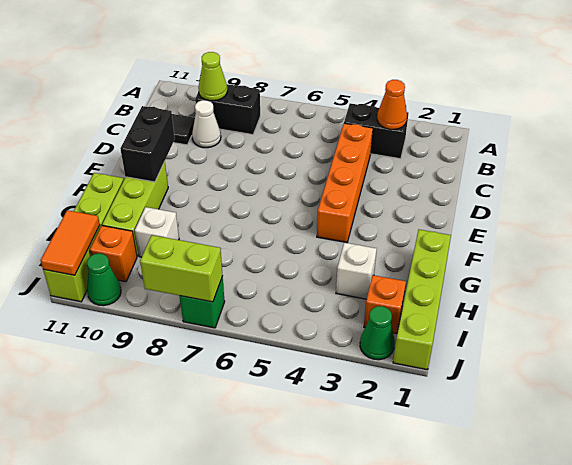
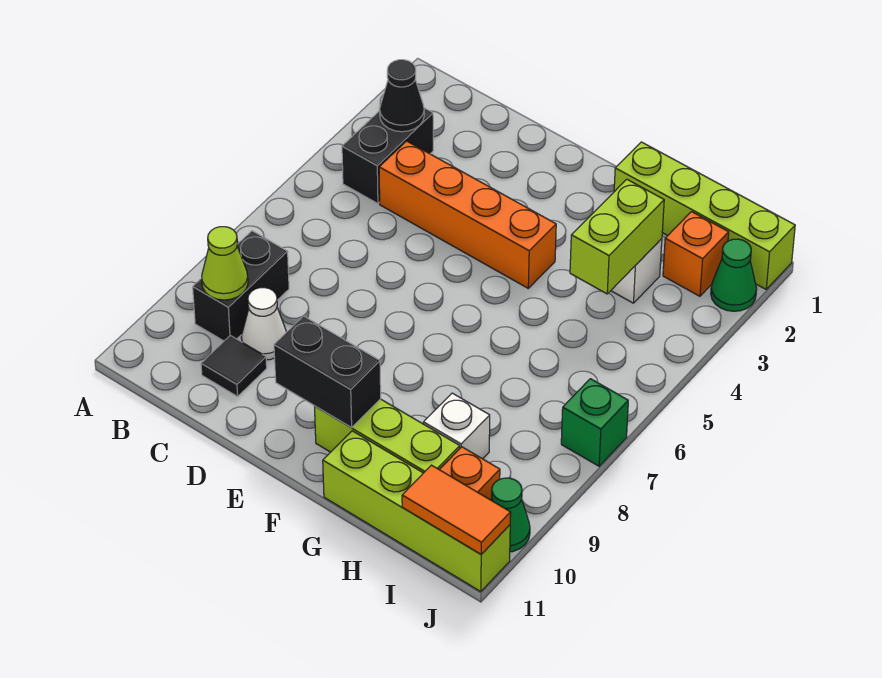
orange 1x1 cone [377,80,407,129] -> black 1x1 cone [380,60,424,132]
lime 1x2 brick [140,235,223,302] -> lime 1x2 brick moved to [570,179,664,294]

